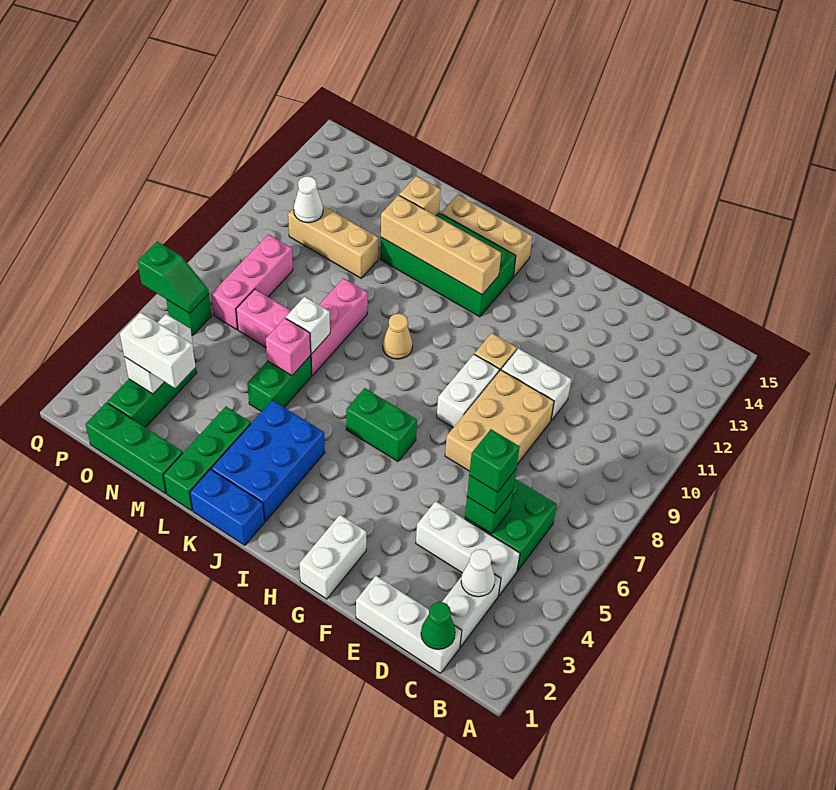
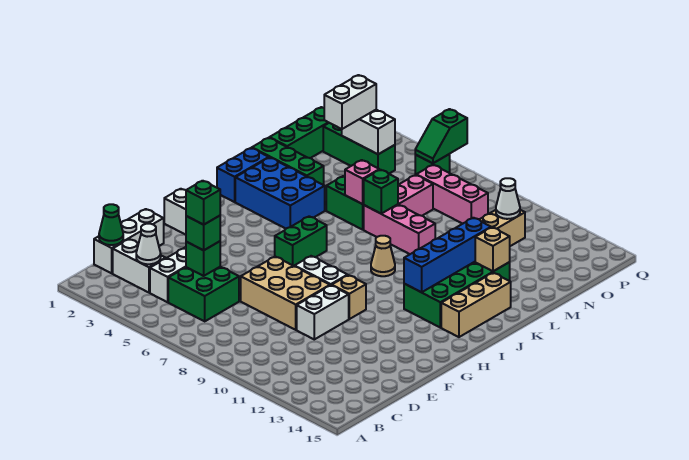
tan 1x4 brick [381,195,501,295] -> blue 1x4 brick [404,218,491,292]
white 1x1 brick [286,297,330,354] -> green 1x1 brick [364,170,398,214]

